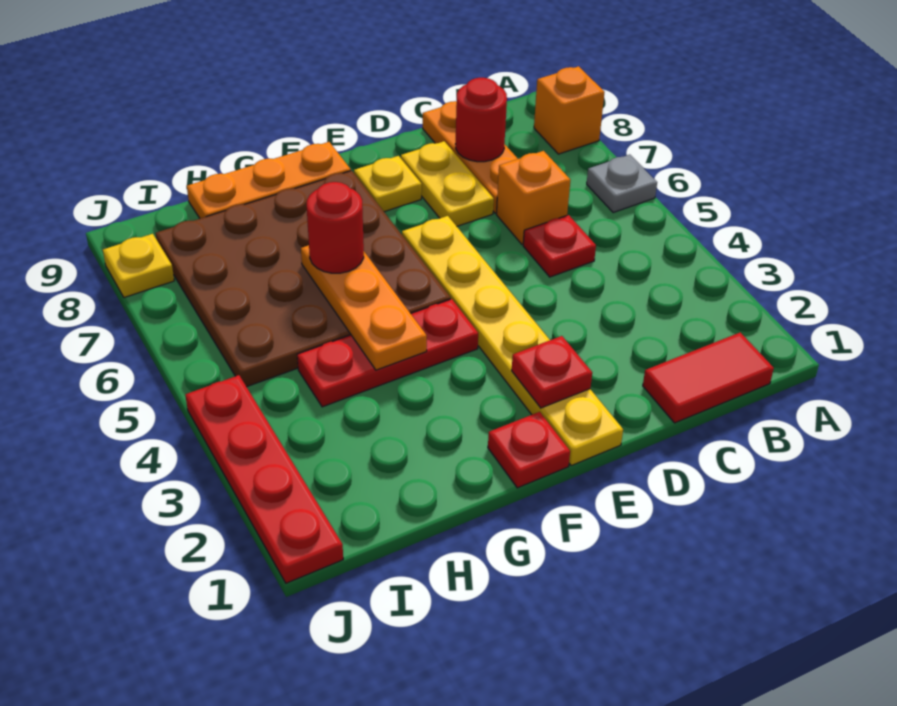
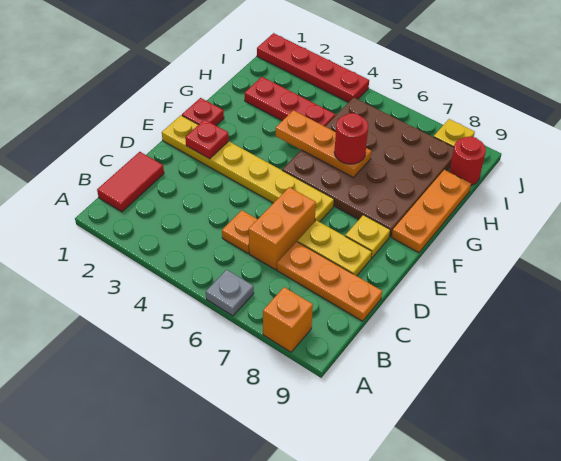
red 1x1 plate [523,215,596,277] -> orange 1x1 plate [222,210,258,253]
orange 1x1 brick [496,151,570,244] -> orange 1x2 brick [249,187,316,270]
red 1x1 round brick [456,78,507,162] -> red 1x1 round brick moved to [449,136,486,185]
red 1x3 plate [297,299,478,407] -> red 1x3 plate turned to [244,77,335,126]

